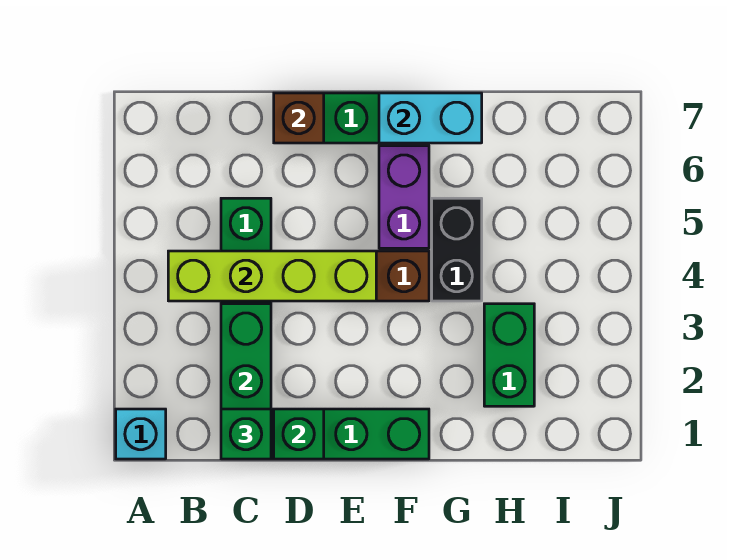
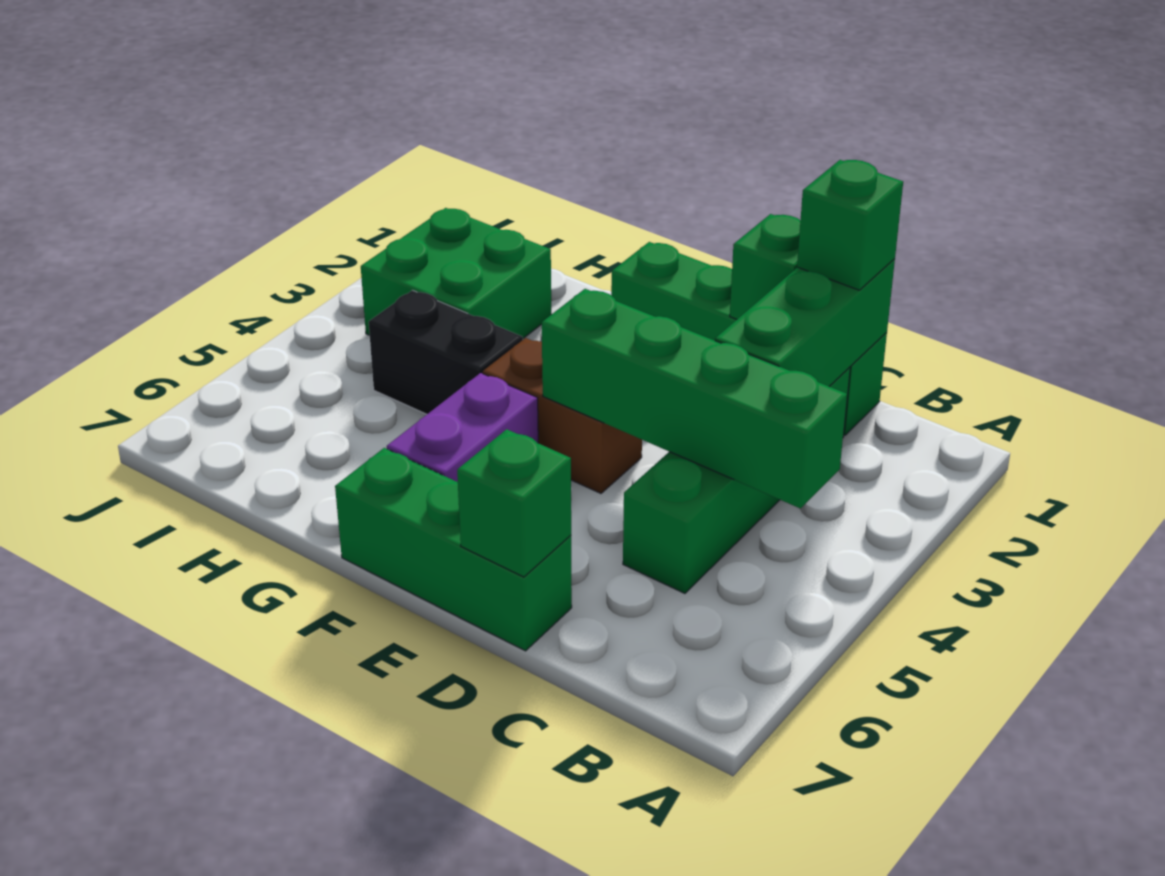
cyan 1x1 brick [116,409,166,459] -> none
lime 1x4 brick [168,251,376,301] -> green 1x4 brick [542,289,847,508]
brown 1x1 brick [274,93,324,143] -> green 1x1 brick [457,429,571,577]
cyan 1x2 brick [379,93,482,143] -> none
black 1x2 brick [432,198,482,301] -> black 1x2 brick turned to [369,290,523,414]
green 1x2 brick [484,304,534,406] -> green 2x2 brick [361,208,551,338]

